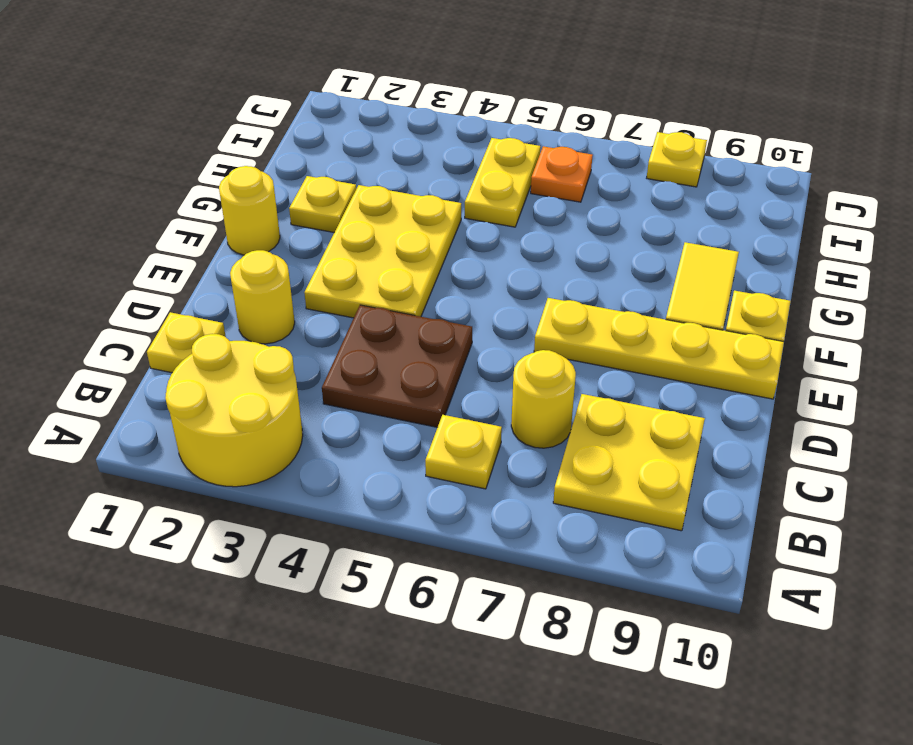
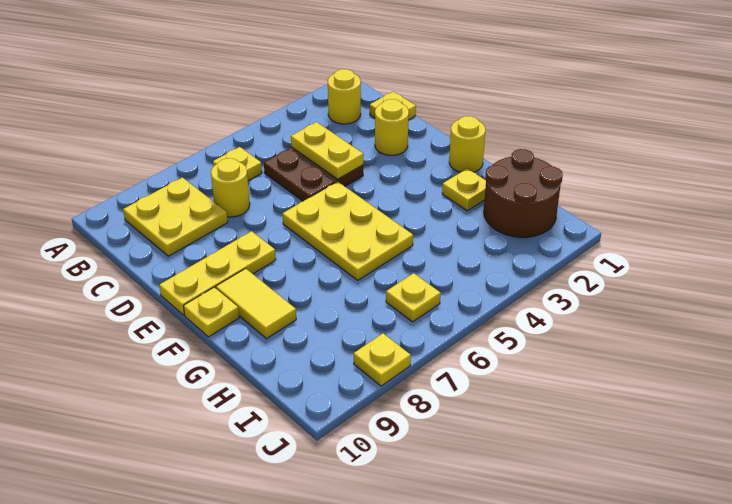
yellow 2x2 round brick [165,334,303,487] -> yellow 1x1 round brick [328,69,361,124]
yellow 2x3 plate [304,185,461,318] -> yellow 2x3 plate moved to [283,182,413,280]
yellow 1x4 plate [534,298,784,399] -> yellow 1x3 plate [159,231,276,315]
none -> brown 2x2 round brick [484,149,563,237]
yellow 1x2 plate [465,138,540,227] -> yellow 1x2 plate moved to [291,122,363,179]
orange 1x1 plate [531,146,593,202] -> yellow 1x1 plate [386,273,441,322]

